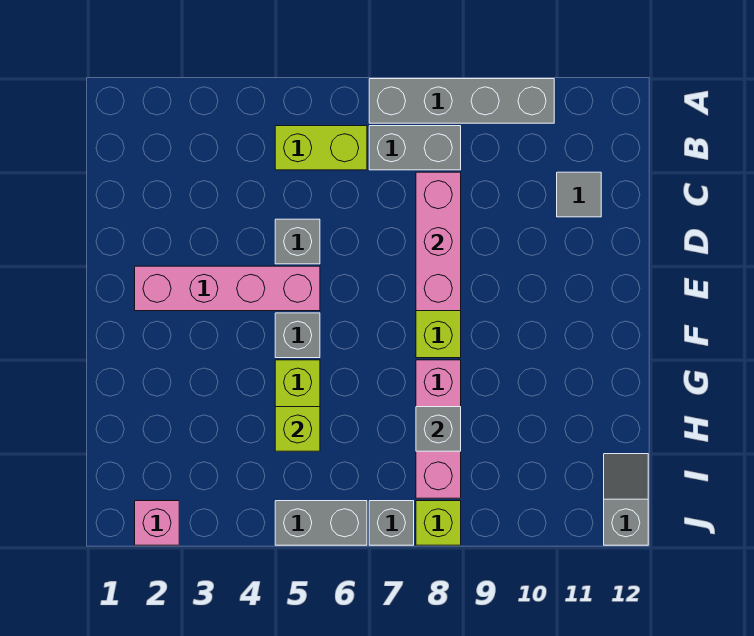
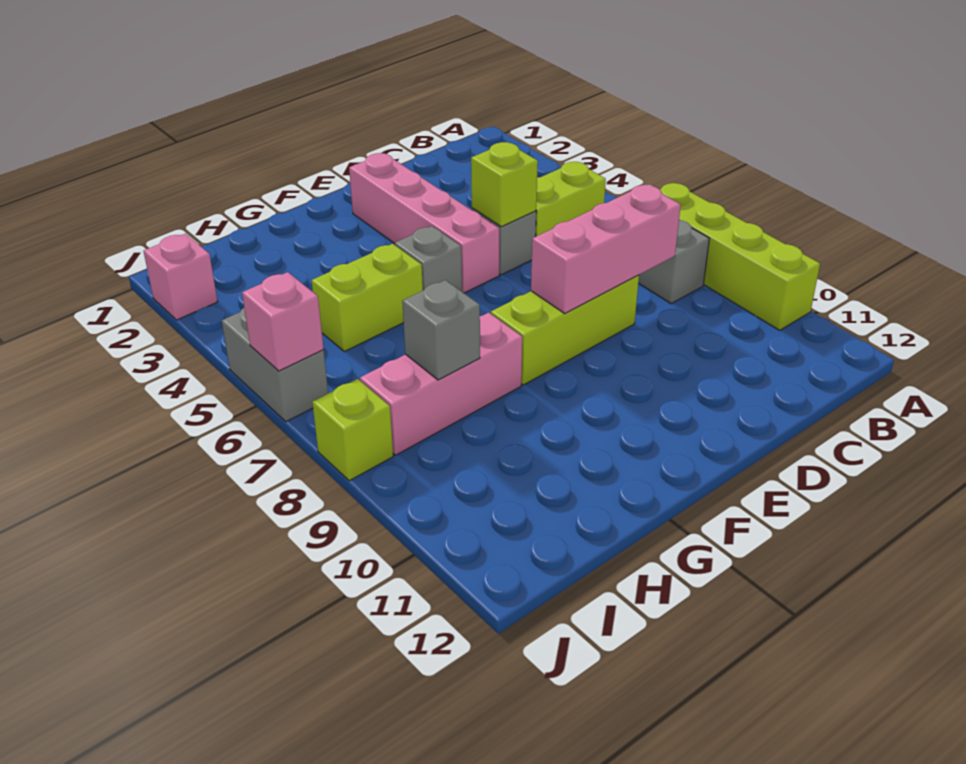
grey 1x4 brick [369,79,554,123] -> lime 1x4 brick [659,183,820,330]
lime 1x2 brick [275,126,367,170] -> lime 1x2 brick turned to [536,162,606,236]
grey 1x1 tile [557,172,601,217] -> none
lime 1x1 brick [275,407,320,451] -> lime 1x1 brick moved to [471,142,538,227]
grey 1x2 slope [604,454,648,545] -> none
none -> pink 1x1 brick [242,272,324,371]
grey 1x1 brick [369,501,414,545] -> none

